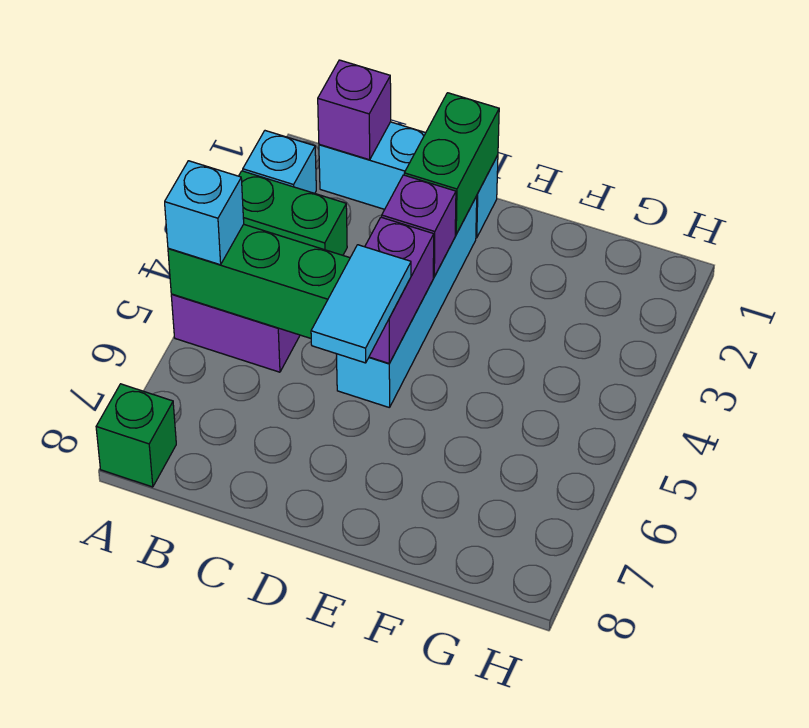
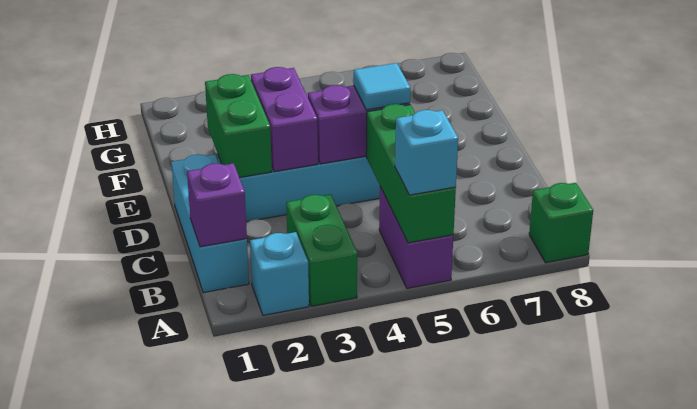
green 1x2 brick [404,93,499,234] -> green 1x2 brick turned to [205,74,272,178]
purple 1x1 brick [382,175,456,277] -> purple 1x2 brick [251,67,318,172]
cyan 1x2 tile [311,245,411,363] -> cyan 1x1 tile [354,63,410,110]

